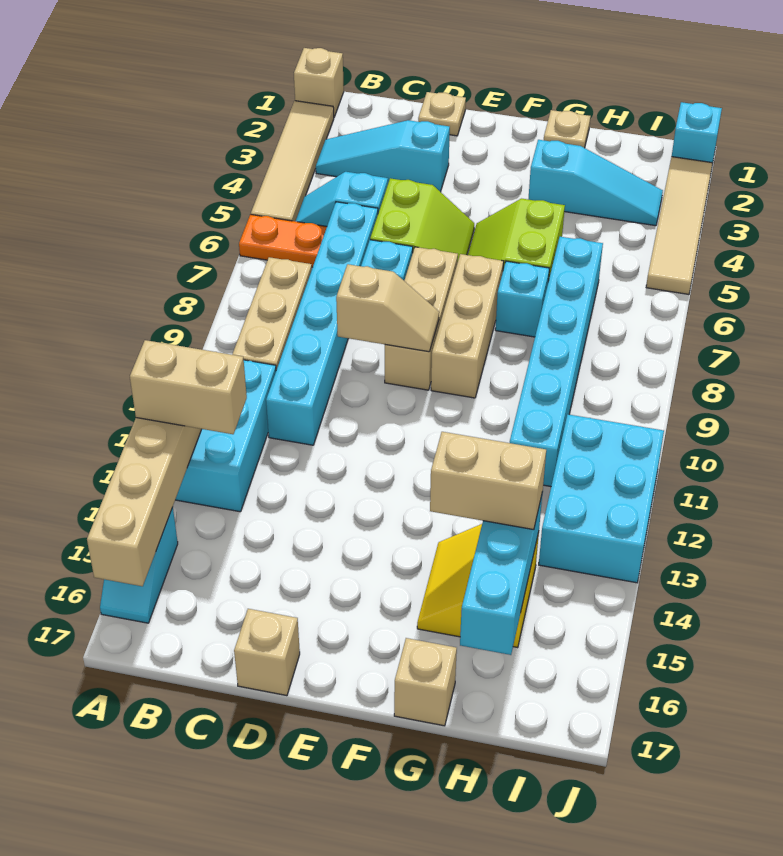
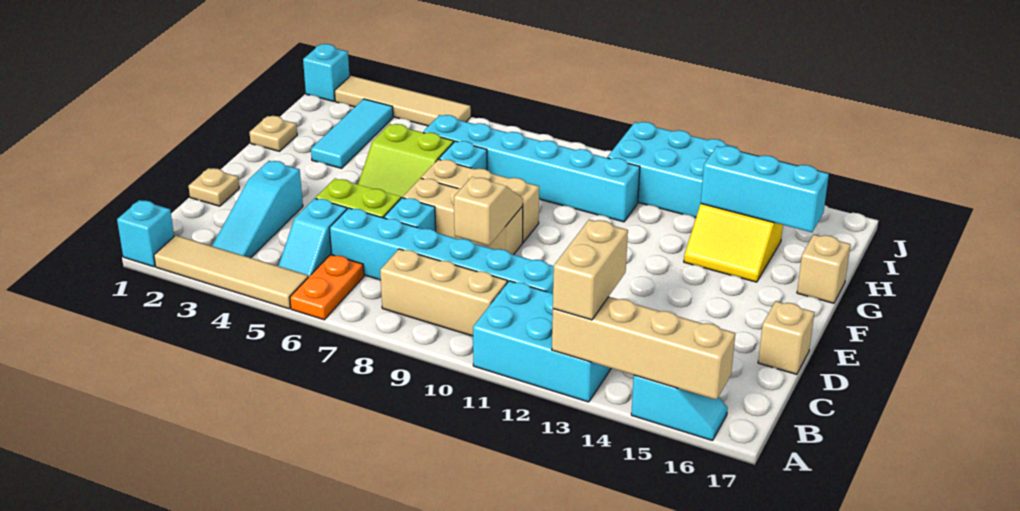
tan 1x1 brick [294,48,344,117] -> cyan 1x1 brick [117,200,174,267]
cyan 1x3 slope [528,140,663,226] -> cyan 1x3 tile [311,99,393,168]
tan 1x2 brick [430,432,546,530] -> none

